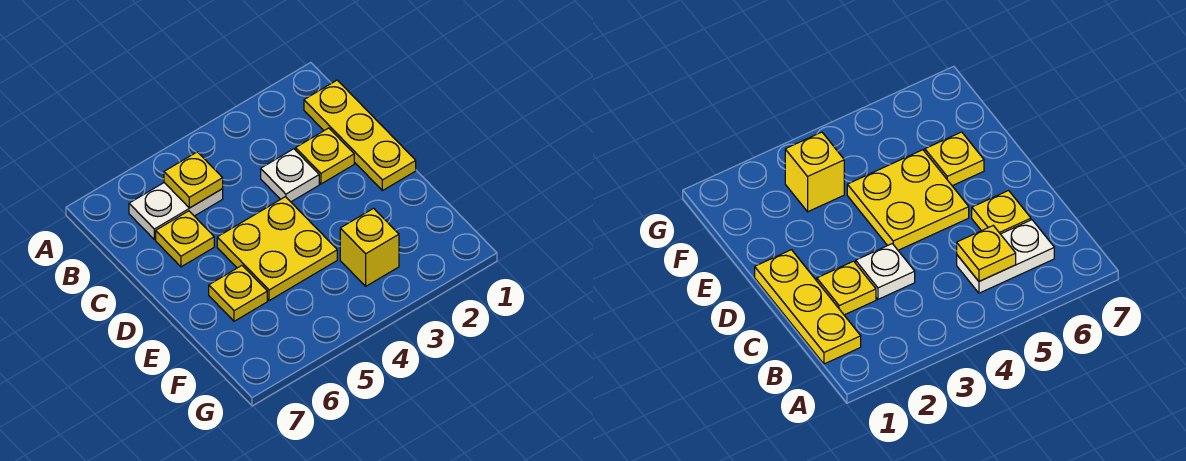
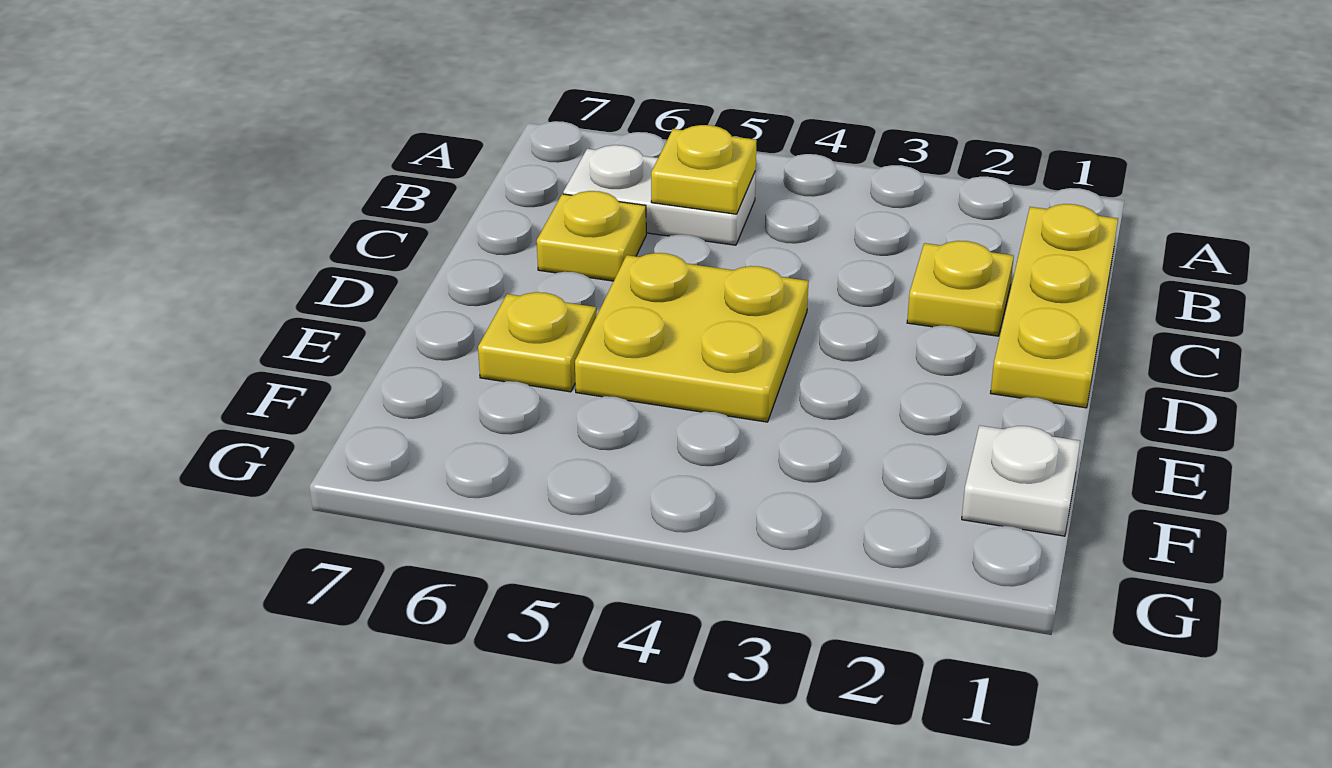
white 1x1 plate [261,149,319,202] -> white 1x1 plate moved to [962,425,1080,536]
yellow 1x1 brick [340,208,399,286] -> none

